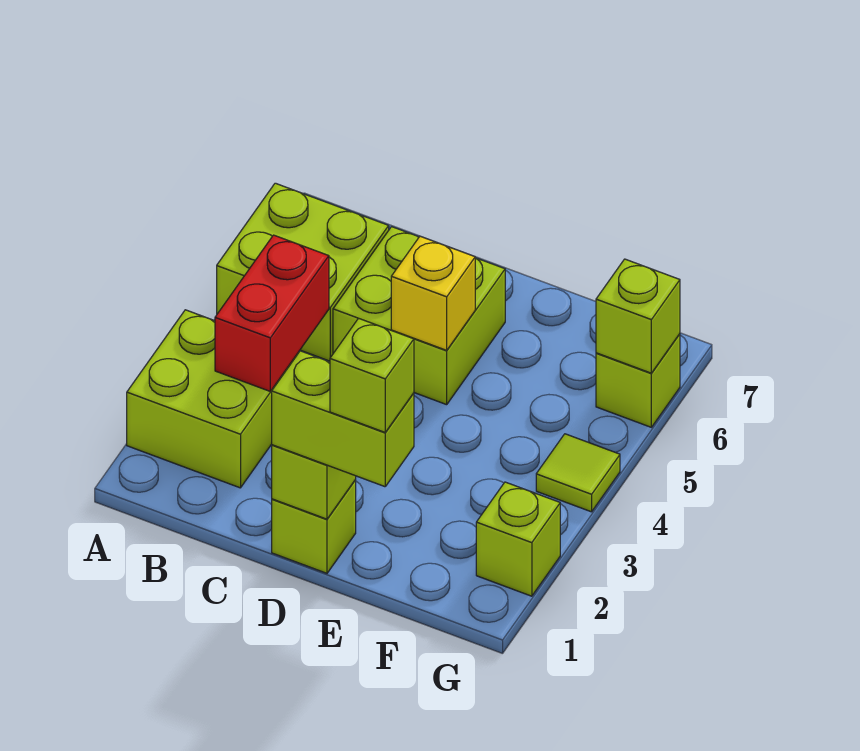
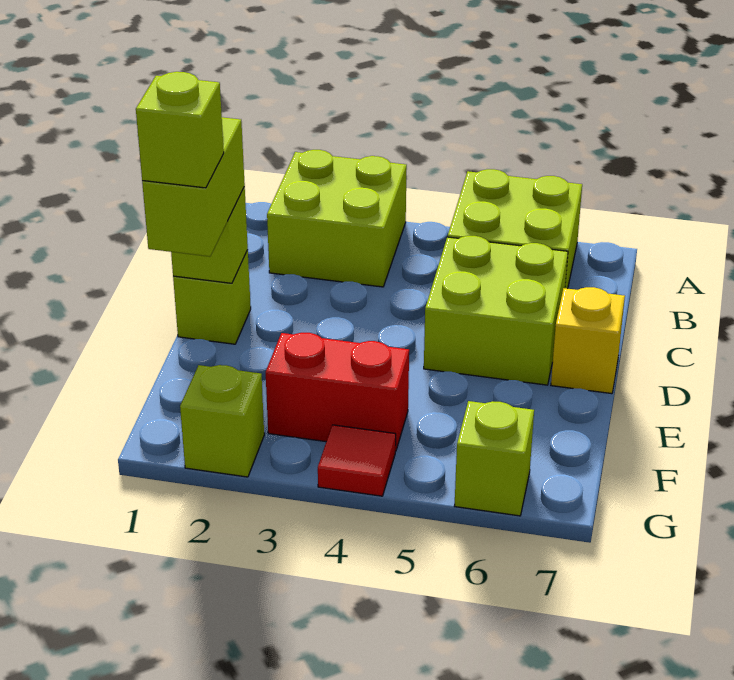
red 1x2 brick [215,235,329,391] -> red 1x2 brick moved to [266,333,409,451]
yellow 1x1 brick [391,236,475,350] -> yellow 1x1 brick moved to [551,287,625,394]
lime 1x1 tile [536,434,620,512] -> red 1x1 tile [318,425,396,496]
lime 1x1 brick [596,259,680,373] -> none

